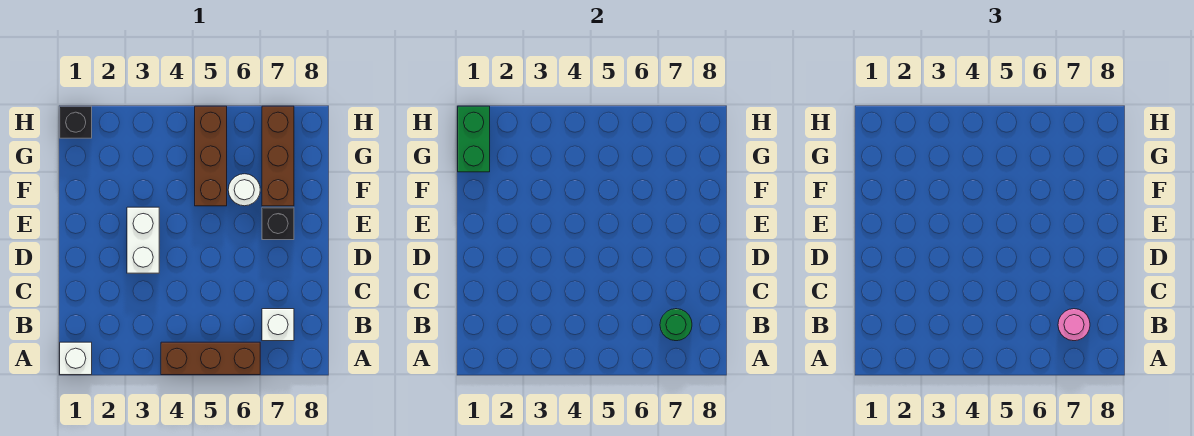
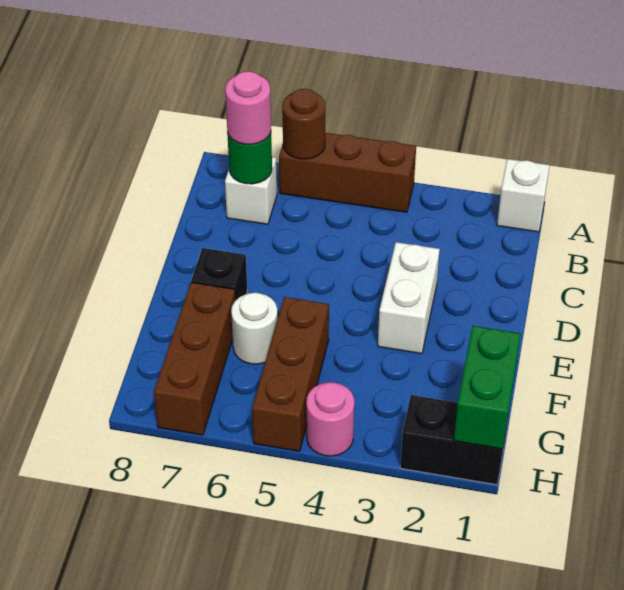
none -> brown 1x1 round brick [282,89,325,159]
black 1x1 brick [60,106,92,138] -> black 1x2 brick [400,395,508,485]
none -> pink 1x1 round brick [306,382,354,456]

